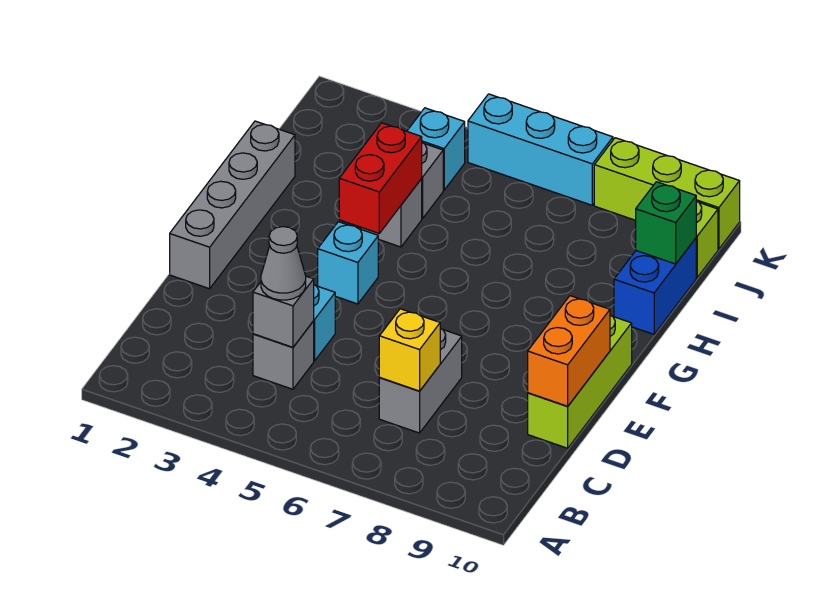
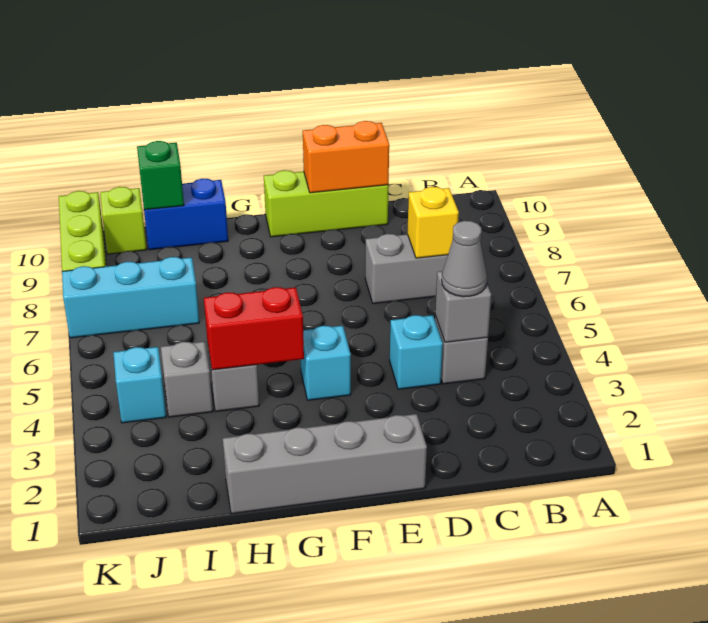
cyan 1x3 brick [468,94,613,205] -> cyan 1x3 brick turned to [62,257,199,338]

